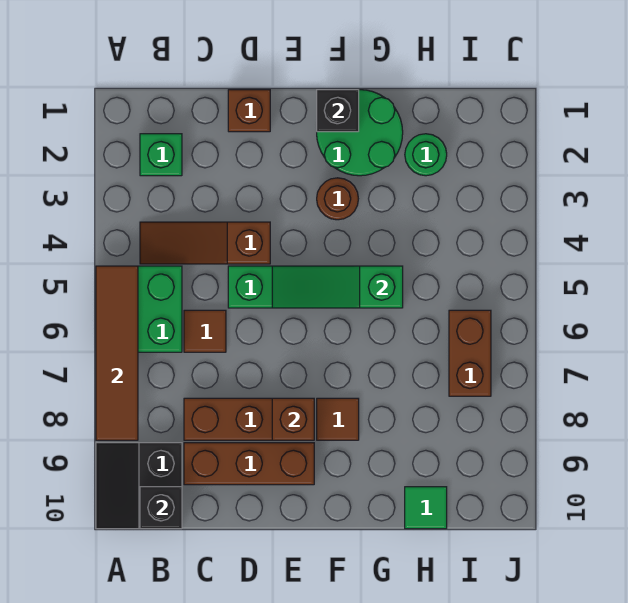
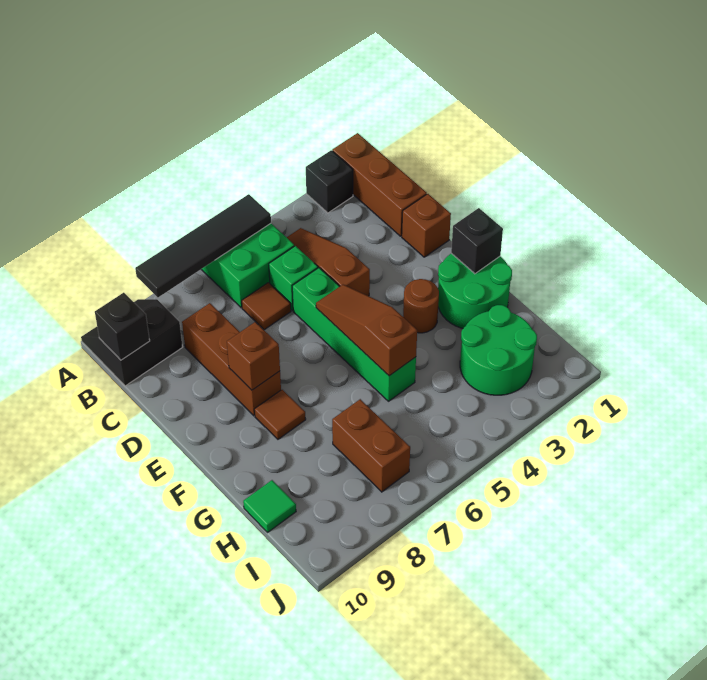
none -> black 1x1 brick [306,150,353,213]
brown 1x4 tile [96,266,138,440] -> black 1x4 tile [135,194,271,297]
green 1x1 brick [140,134,182,176] -> green 1x1 brick moved to [269,246,318,310]
brown 1x3 brick [184,443,314,485] -> brown 1x3 brick moved to [332,133,427,236]
green 1x3 slope [272,266,403,308] -> brown 1x3 slope [316,285,417,376]
green 1x1 round brick [405,134,447,176] -> green 2x2 round brick [460,305,537,395]
brown 1x2 brick [449,310,491,396] -> brown 1x2 brick turned to [332,399,410,492]

